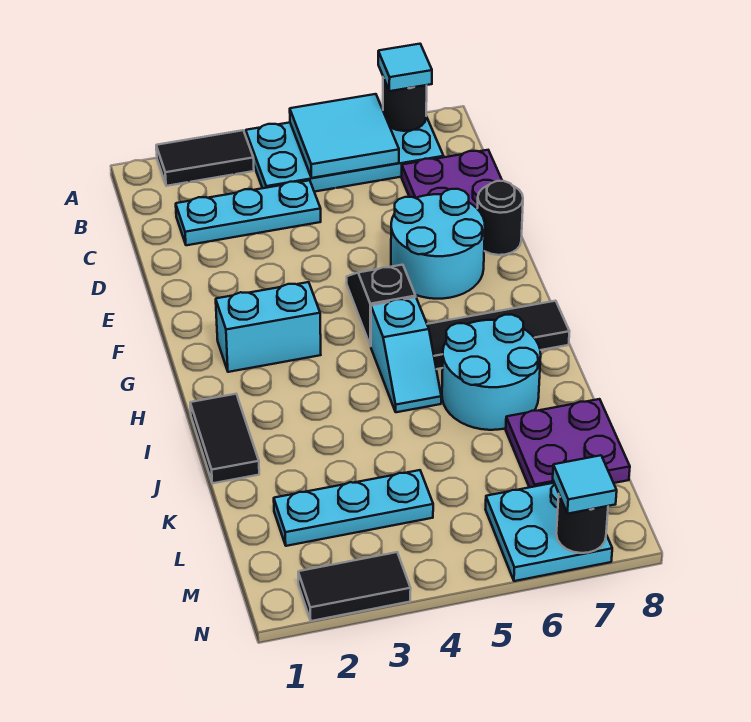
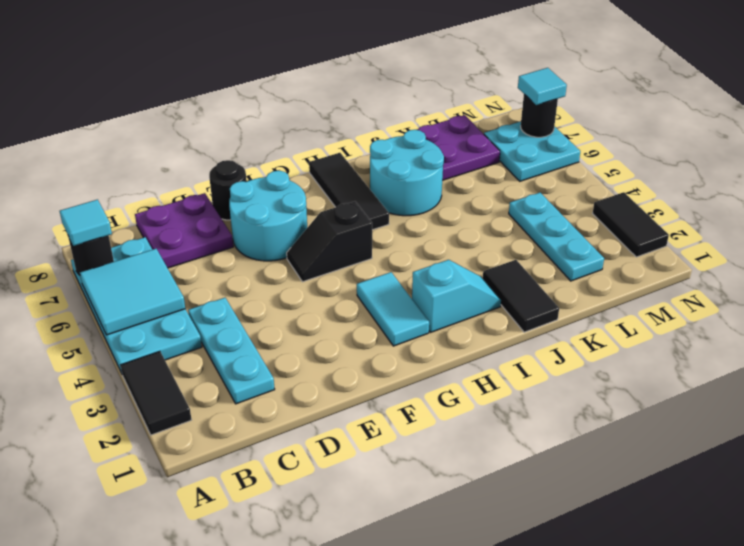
cyan 1x2 brick [216,282,321,372] -> cyan 1x2 tile [357,272,429,346]
cyan 1x2 slope [371,297,441,412] -> cyan 1x2 slope moved to [412,260,501,332]
black 1x2 tile [190,394,259,483] -> black 1x2 tile turned to [483,260,559,332]

